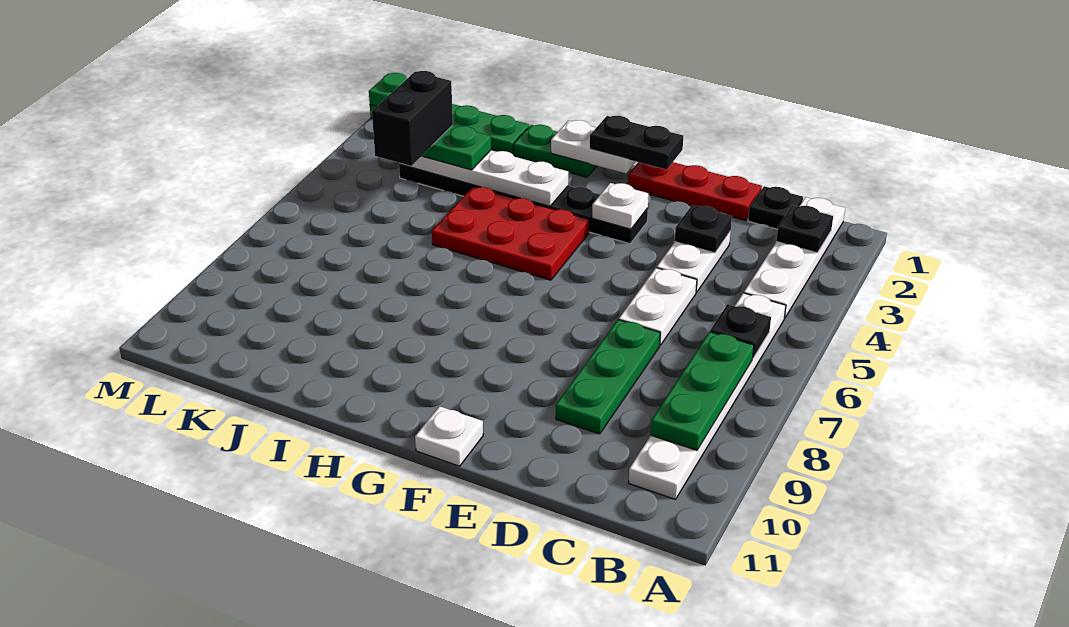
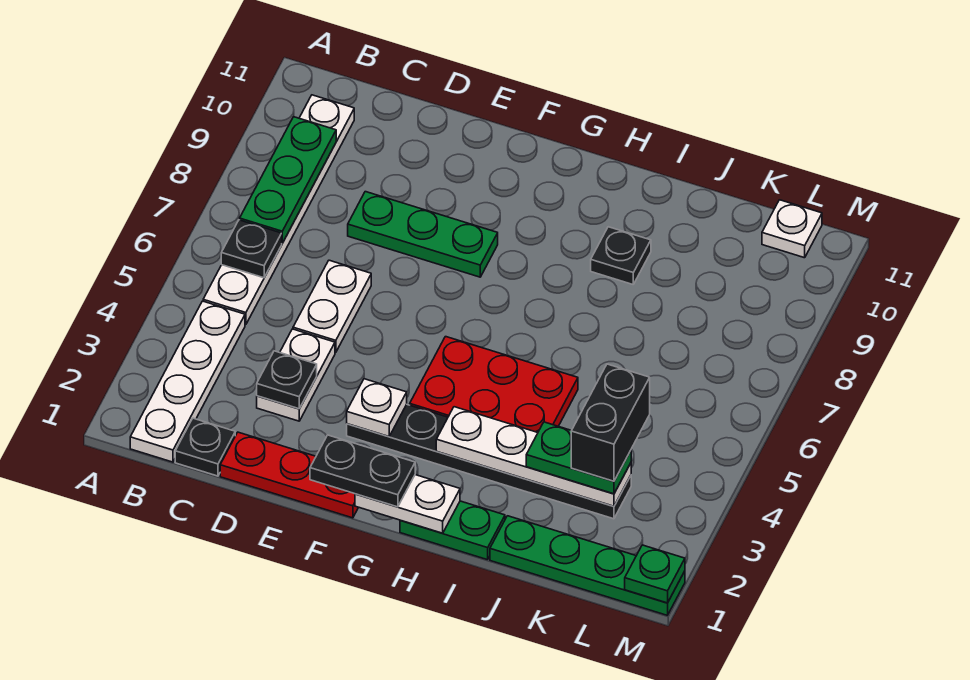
black 1x1 plate [776,205,833,253] -> black 1x1 plate moved to [591,227,651,284]
green 1x3 plate [556,320,660,434] -> green 1x3 plate turned to [348,192,498,277]
white 1x1 plate [415,406,483,466] -> white 1x1 plate moved to [762,200,822,258]

